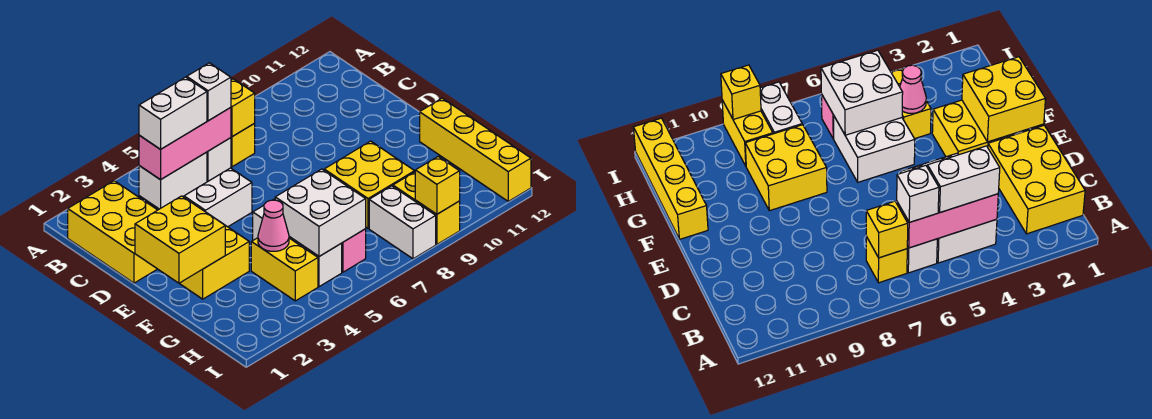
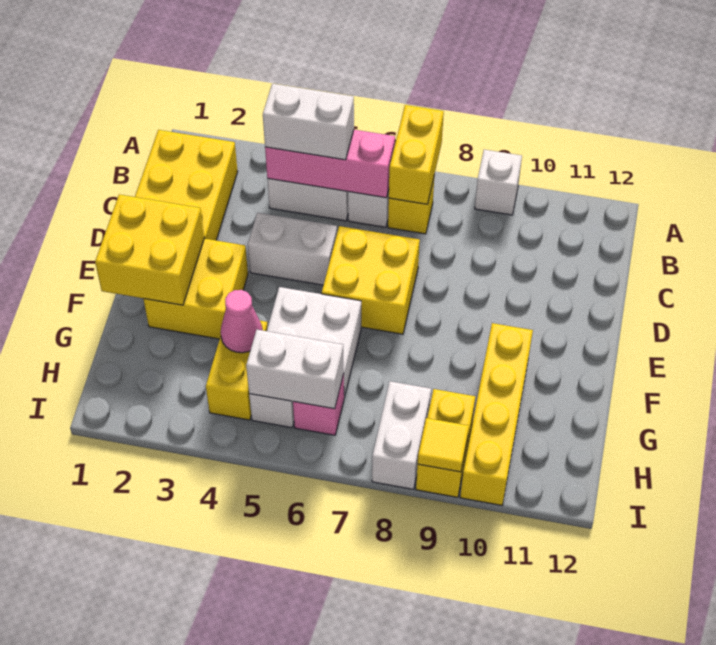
white 1x1 brick [187,63,231,121] -> white 1x1 brick moved to [475,150,522,215]
yellow 1x1 brick [231,79,255,137] -> yellow 1x2 brick [389,105,444,204]
yellow 2x2 brick [324,141,415,228] -> yellow 2x2 brick moved to [322,226,420,334]
yellow 1x4 brick [420,98,531,201] -> yellow 1x4 brick moved to [460,323,533,505]
white 2x2 brick [275,169,366,256] -> white 1x2 brick [246,330,344,409]
yellow 1x1 brick [415,157,460,214] -> yellow 1x1 tile [418,418,469,472]

